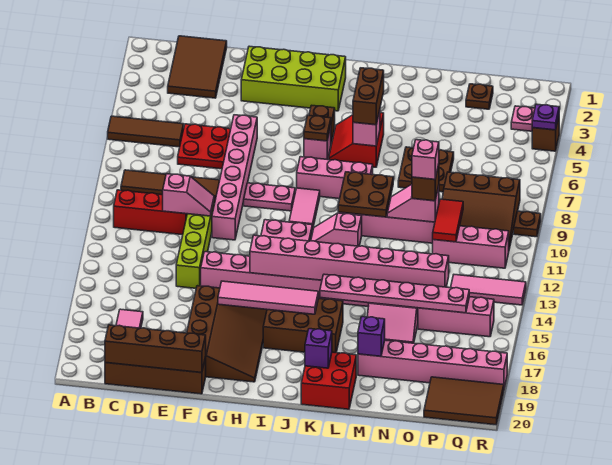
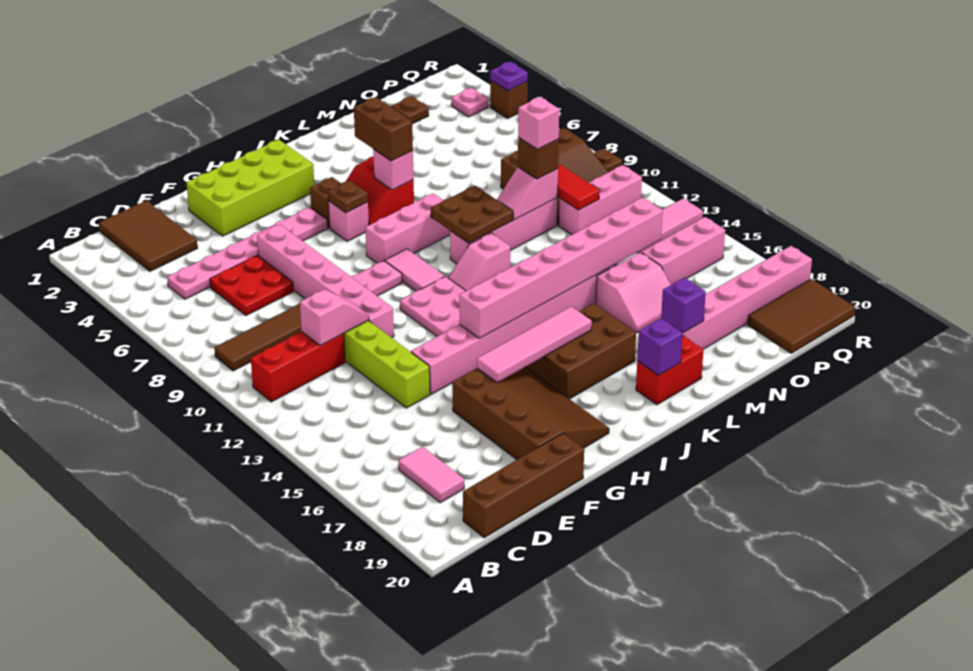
brown 1x3 tile [108,116,184,147] -> none
brown 1x4 brick [105,325,206,373] -> none
pink 1x6 plate [320,274,469,313] -> pink 1x6 plate moved to [167,207,328,299]
red 2x2 brick [301,352,356,409] -> red 1x2 brick [636,335,703,405]
brown 2x2 plate [398,147,454,192] -> none

